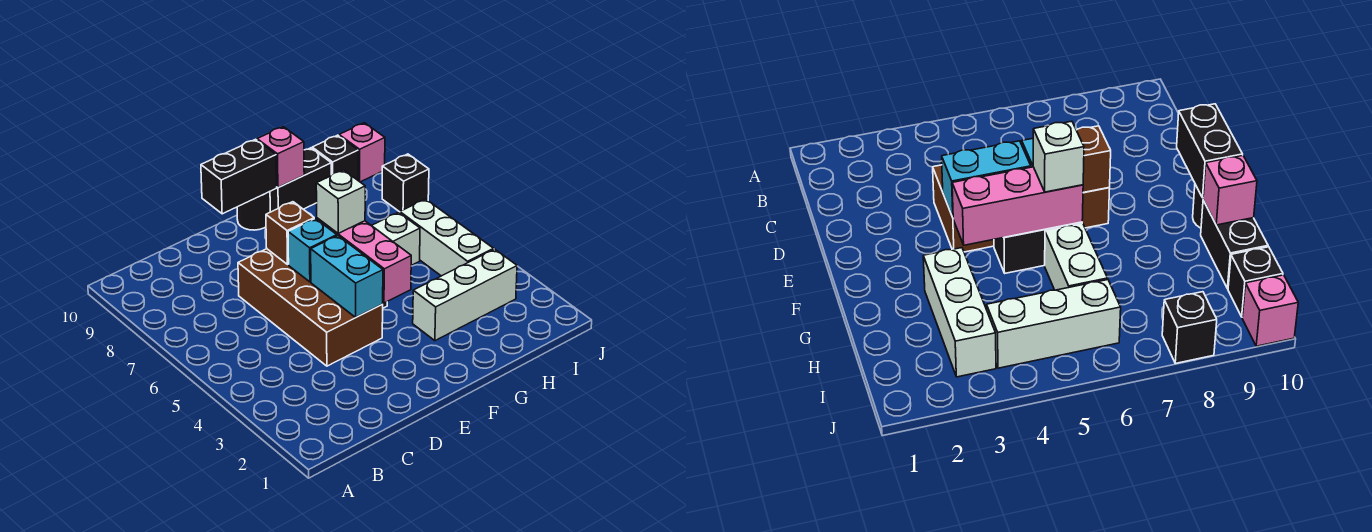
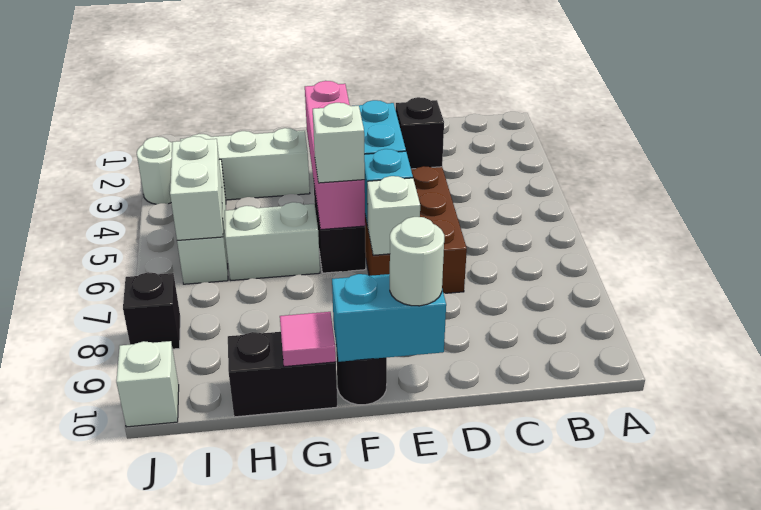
brown 1x1 brick [266,202,314,264] -> white 1x1 brick [367,176,420,255]
black 1x2 brick [201,139,277,214] -> cyan 1x2 brick [332,274,446,362]
none -> white 1x1 round brick [390,217,444,306]
pink 1x3 brick [317,218,411,303] -> pink 1x4 brick [305,81,365,230]
pink 1x1 brick [257,127,304,188] -> pink 1x1 tile [280,312,336,367]
none -> white 1x2 brick [170,136,223,240]
black 1x1 brick [312,135,358,180] -> black 1x1 brick moved to [396,97,444,169]
none -> white 1x1 round brick [137,137,172,204]
pink 1x1 brick [339,123,385,182] -> white 1x1 brick [116,341,179,427]

